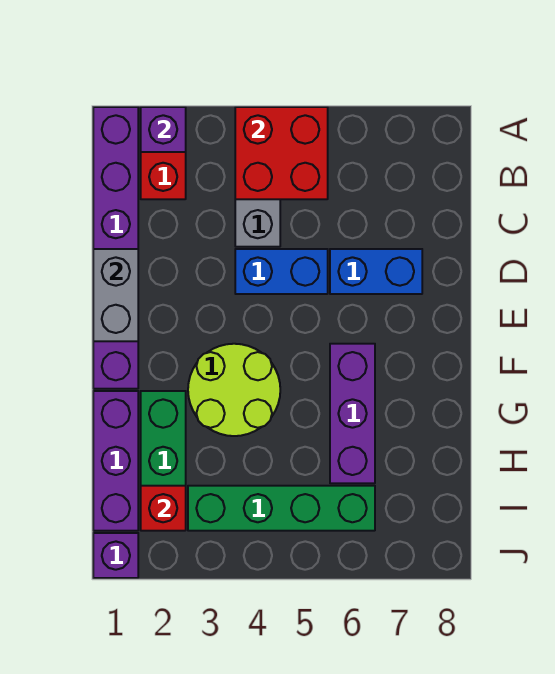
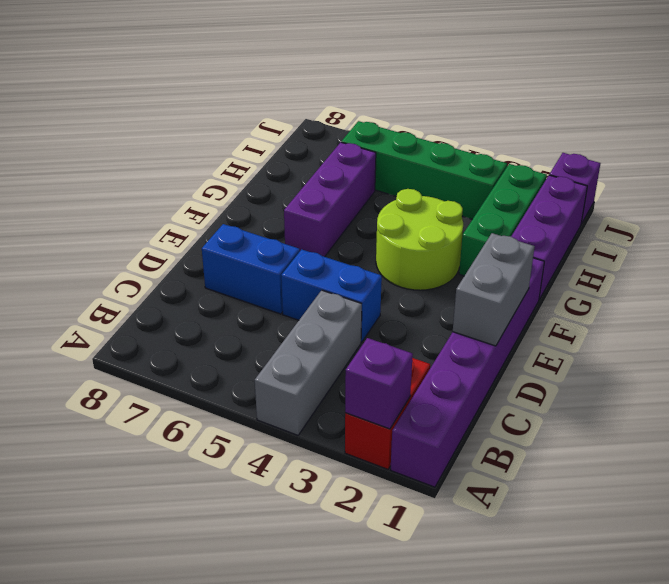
red 2x2 brick [235,107,328,199] -> none
red 1x1 brick [141,486,186,531] -> none

